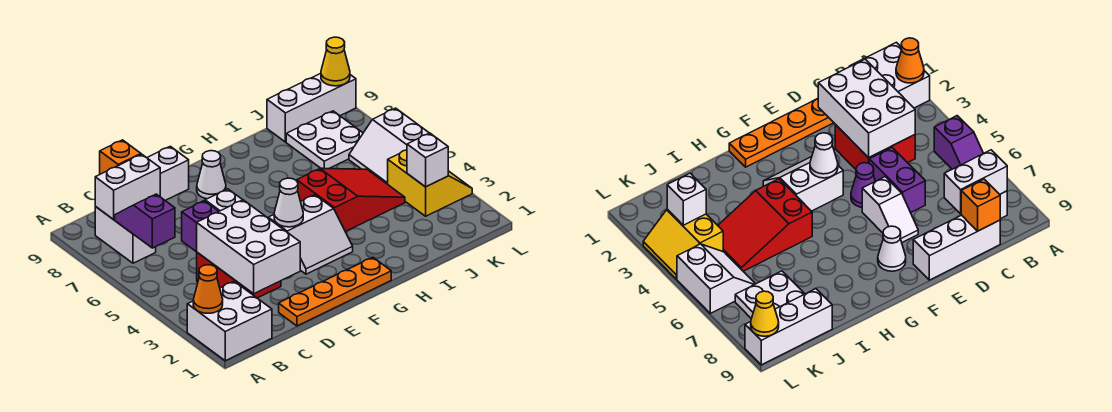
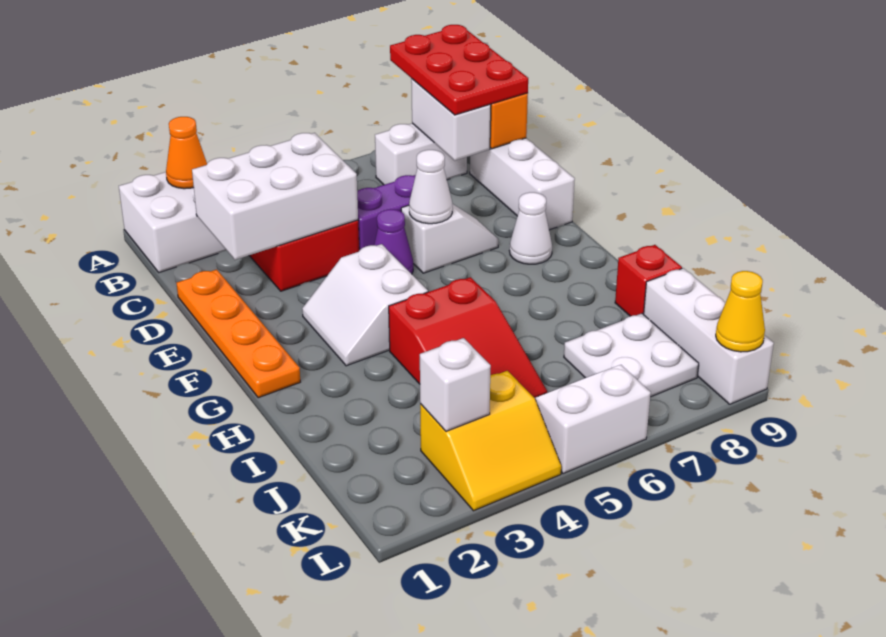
none -> red 2x3 plate [390,25,528,115]
purple 1x2 slope [115,194,175,248] -> none
white 1x1 cone [274,178,303,227] -> white 1x1 cone moved to [409,150,453,224]
none -> red 1x1 brick [615,245,682,316]

